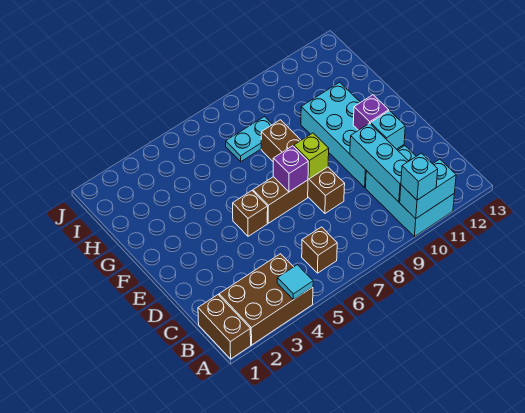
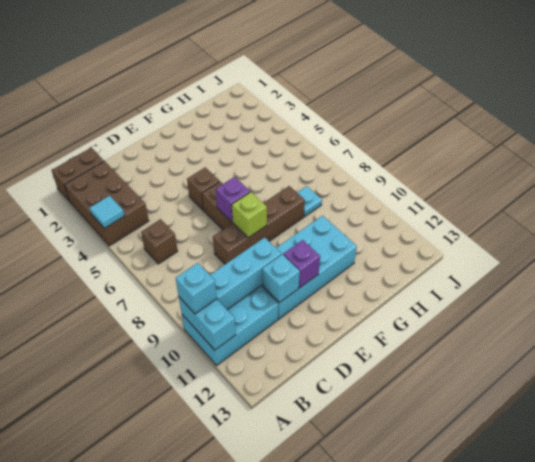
cyan 1x2 plate [226,117,273,162] -> cyan 1x1 plate [297,186,322,217]

